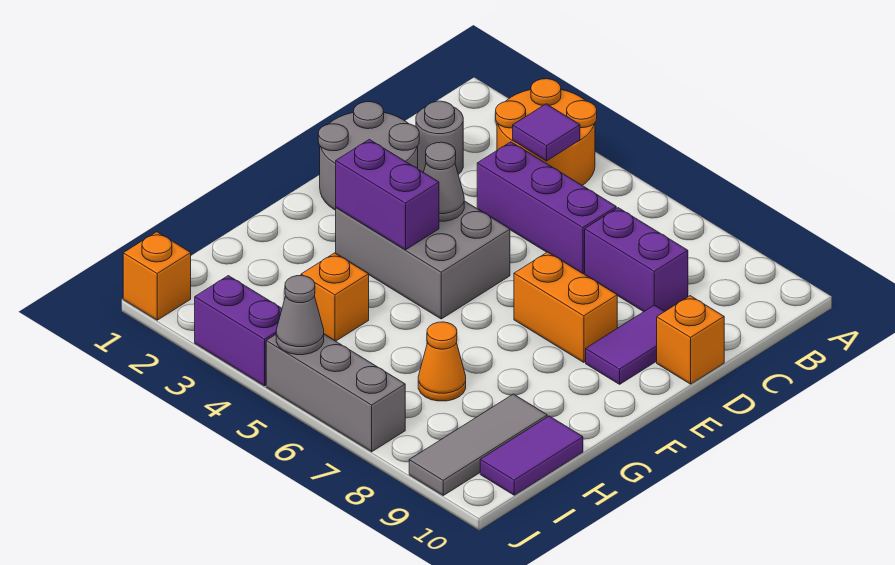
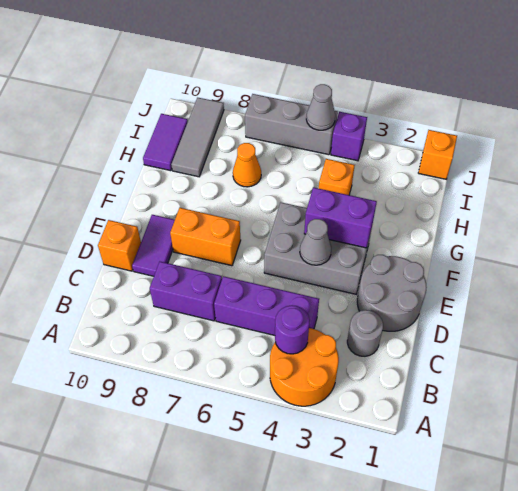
purple 1x1 tile [513,104,580,161] -> purple 1x1 round brick [275,305,310,354]
purple 1x2 brick [195,276,282,386] -> purple 1x1 brick [331,112,367,161]

